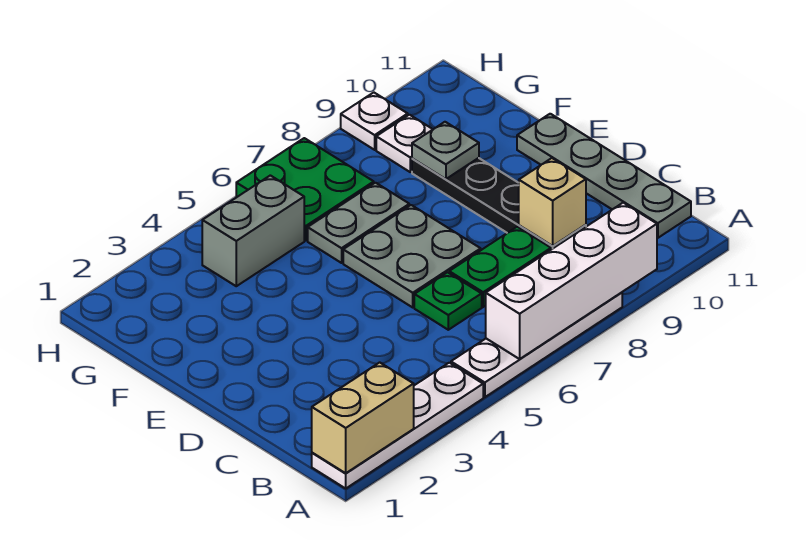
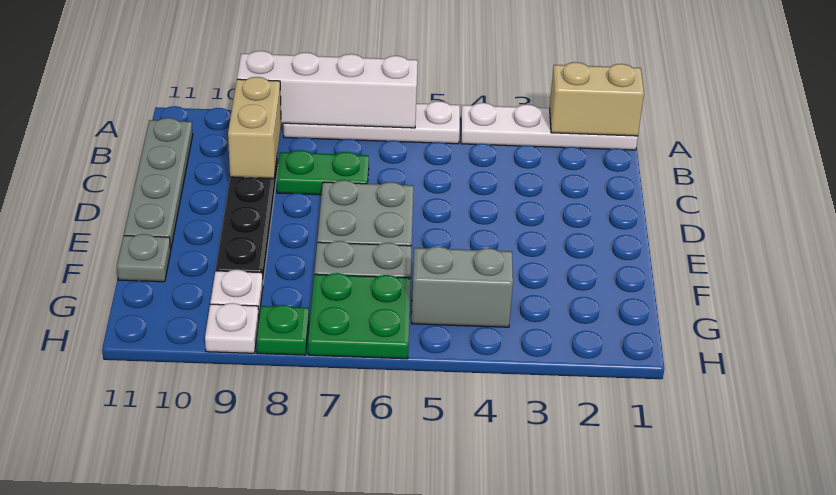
green 1x1 plate [414,272,482,330] -> green 1x1 plate moved to [256,305,309,355]
tan 1x1 brick [519,158,586,246] -> tan 1x2 brick [228,77,281,179]
grey 1x1 plate [412,122,479,179] -> grey 1x1 plate moved to [117,234,171,282]

